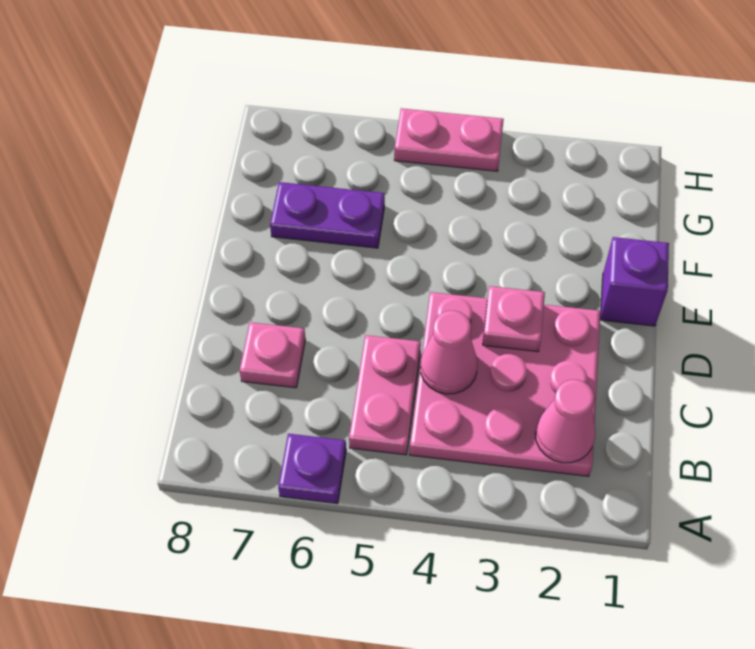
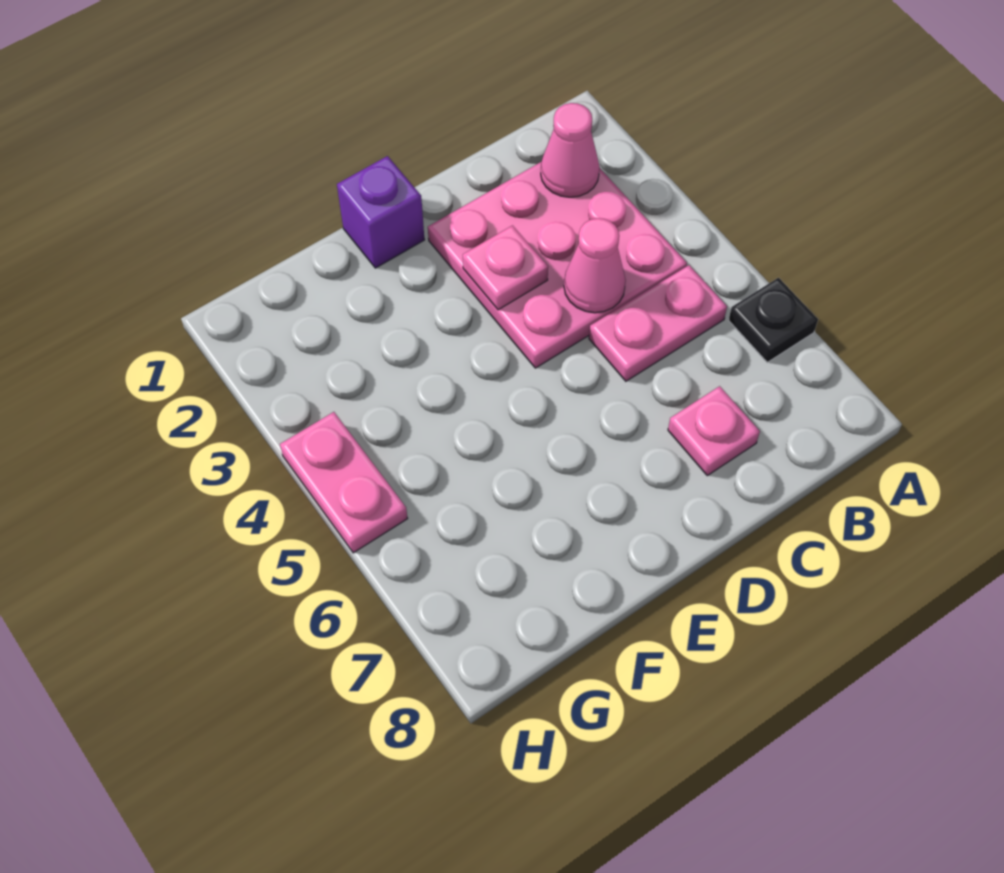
purple 1x1 plate [278,434,346,504] -> black 1x1 plate [729,278,818,362]
purple 1x2 plate [270,182,385,248] -> none

